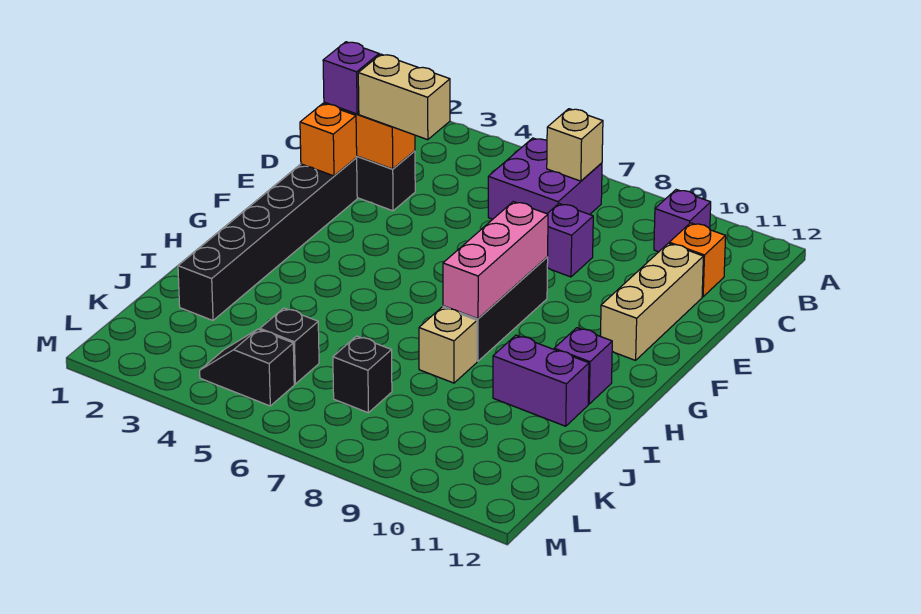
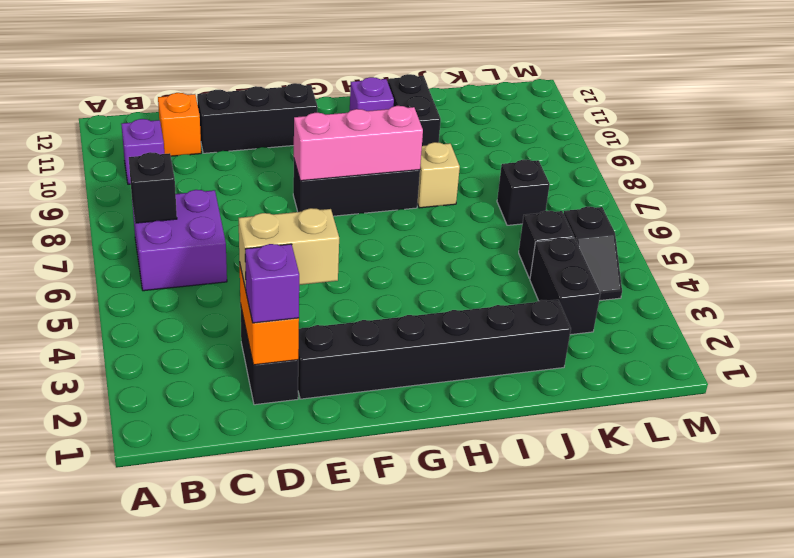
tan 1x1 brick [547,109,603,181] -> black 1x1 brick [129,152,177,223]
tan 1x2 brick [358,54,450,140] -> tan 1x2 brick turned to [239,208,339,289]
purple 1x1 brick [547,204,593,277] -> none
tan 1x3 brick [601,243,703,360] -> black 1x3 brick [197,83,317,153]
orange 1x1 brick [300,104,357,176] -> none
purple 1x2 brick [493,335,589,426] -> black 1x2 brick [388,74,441,146]
none -> black 1x2 brick [530,238,601,335]

